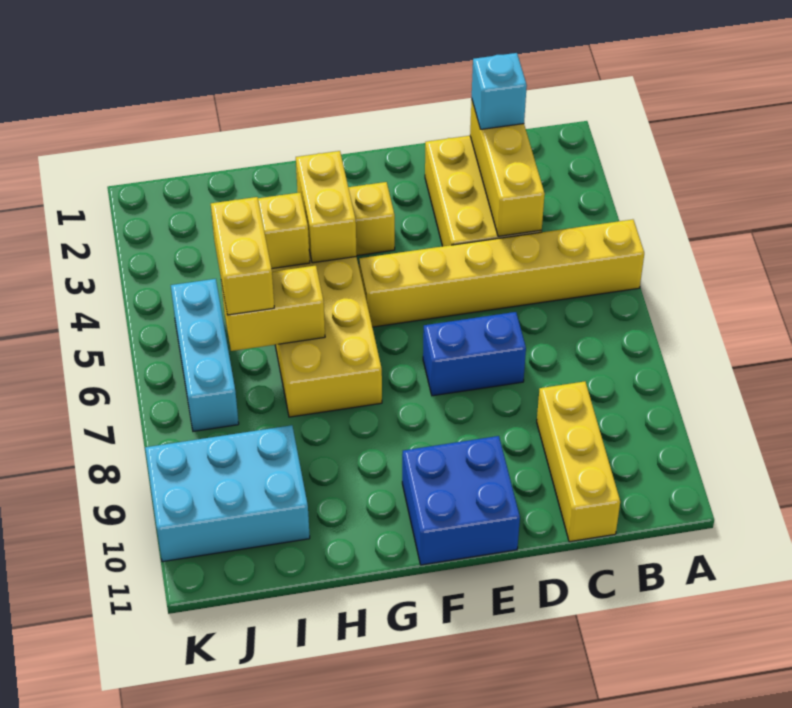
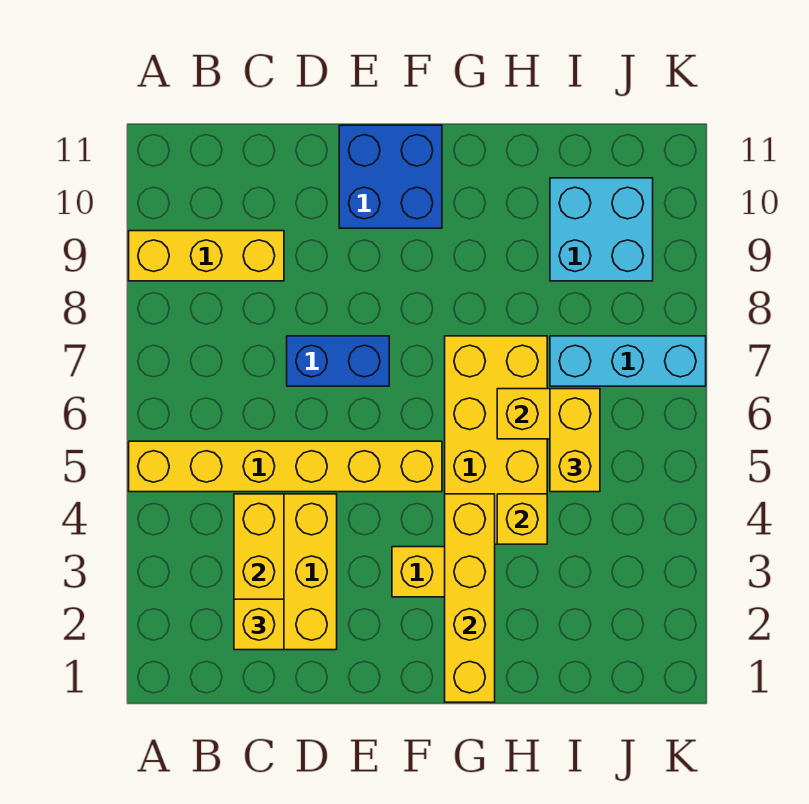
cyan 1x1 brick [472,53,527,129] -> yellow 1x1 brick [234,599,284,650]
yellow 1x3 brick [537,381,620,542] -> yellow 1x3 brick turned to [129,231,284,281]
yellow 1x2 brick [296,151,357,263] -> yellow 1x4 brick [445,494,495,702]
cyan 2x3 brick [145,425,310,562] -> cyan 2x2 brick [550,178,653,281]
cyan 1x3 brick [171,279,239,431] -> cyan 1x3 brick turned to [550,336,706,386]

